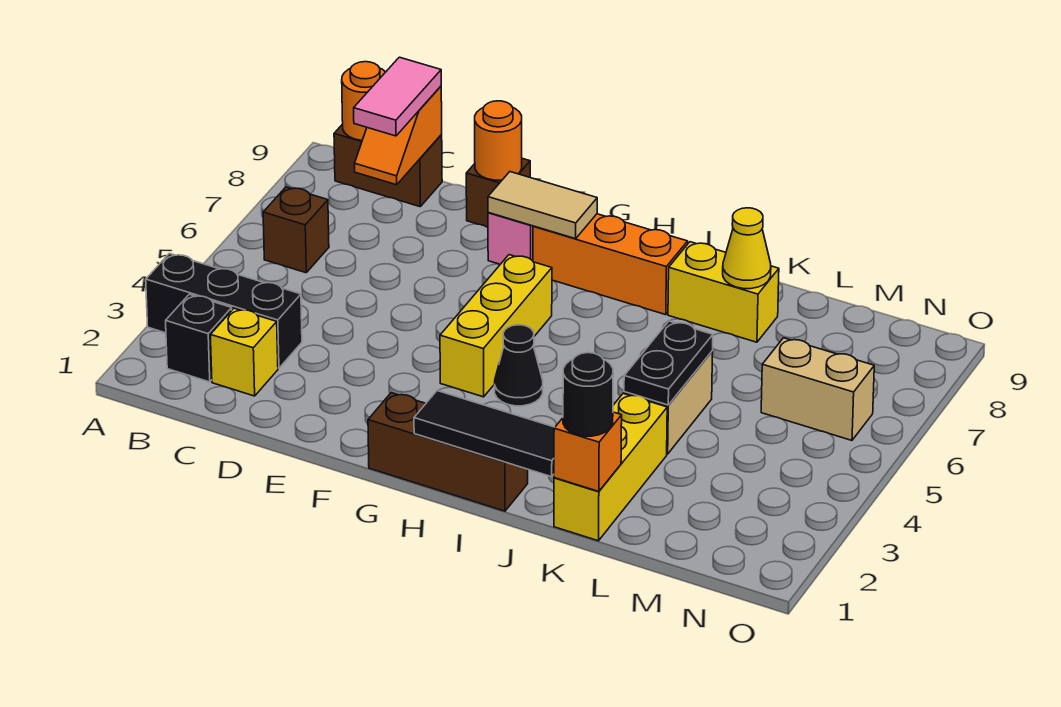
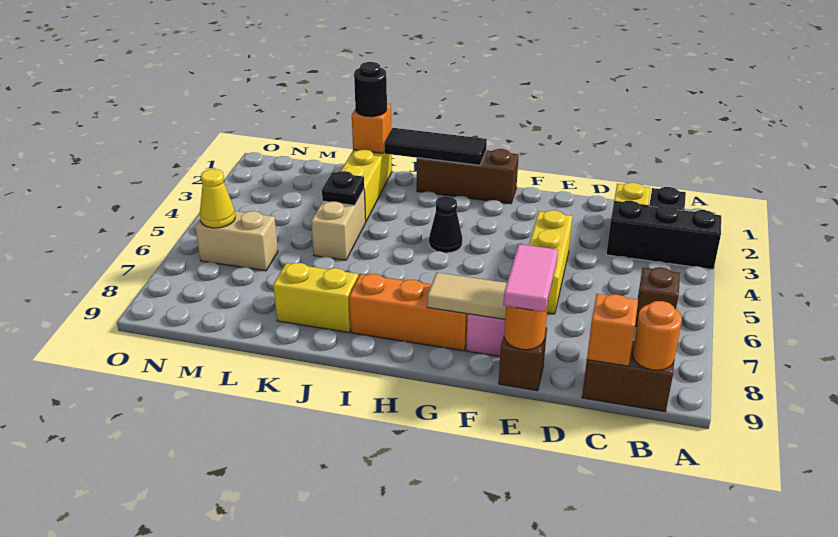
pink 1x2 tile [354,57,441,136] -> pink 1x2 tile moved to [503,244,558,312]
yellow 1x3 brick [440,255,552,397] -> yellow 1x3 brick moved to [529,210,572,314]
black 1x2 plate [624,321,713,405] -> black 1x1 plate [322,171,364,205]
yellow 1x1 cone [723,208,771,289] -> yellow 1x1 cone moved to [200,169,235,228]

